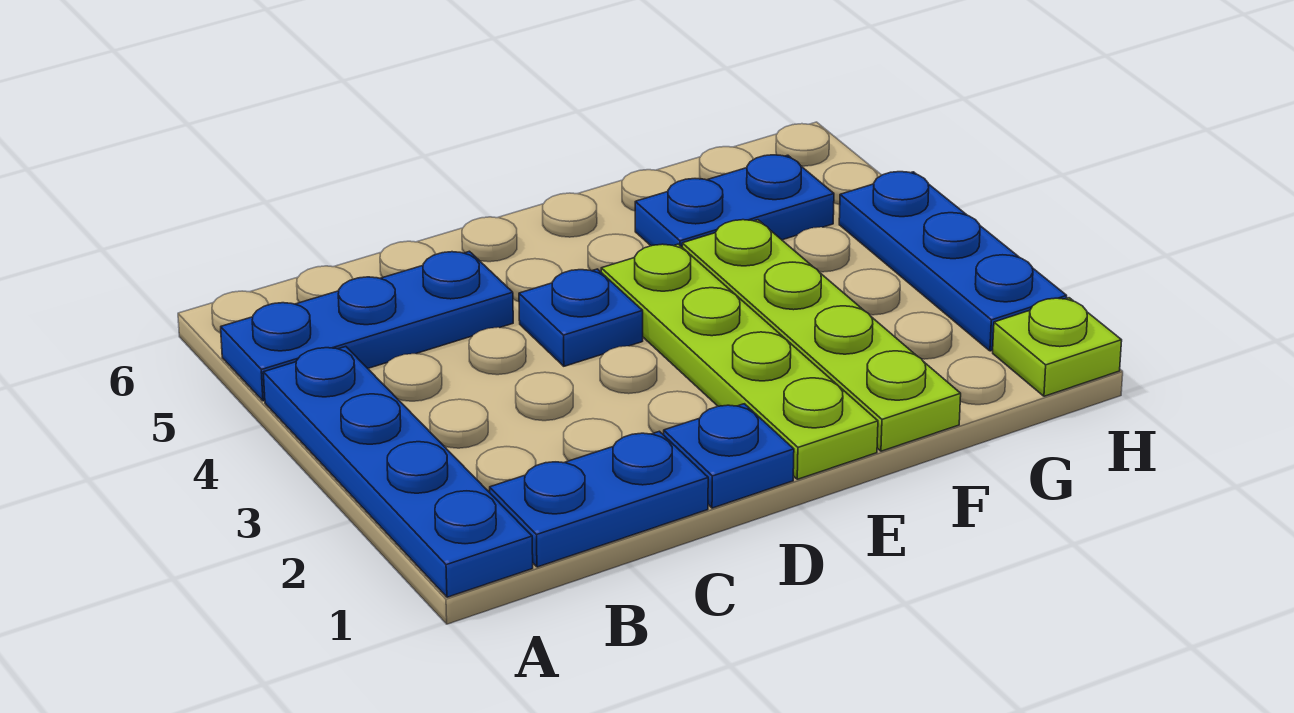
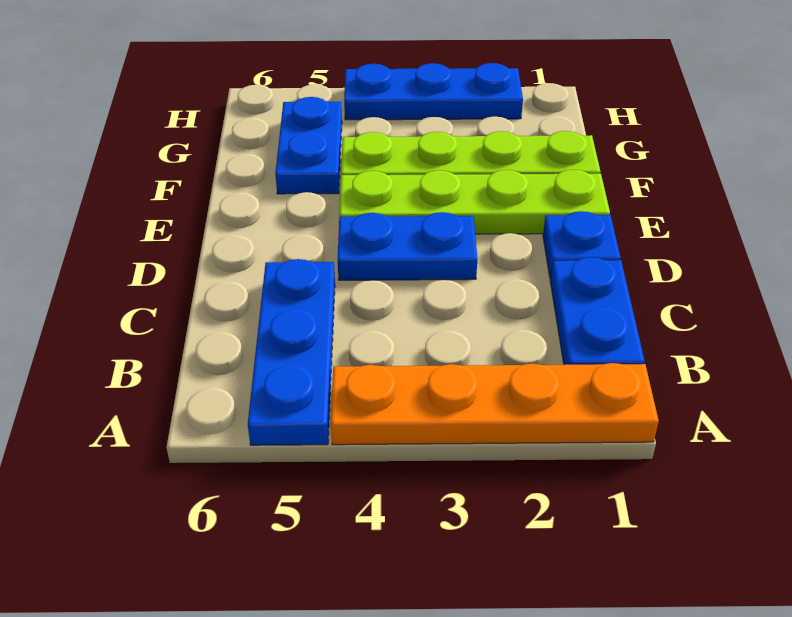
blue 1x4 plate [263,347,533,597] -> orange 1x4 plate [331,363,659,445]
blue 1x1 plate [519,269,643,366] -> blue 1x2 plate [338,212,477,280]
lime 1x1 plate [993,298,1122,396] -> none

